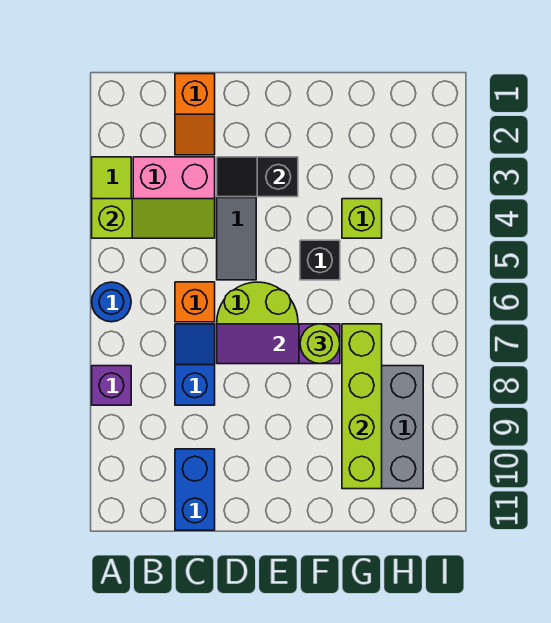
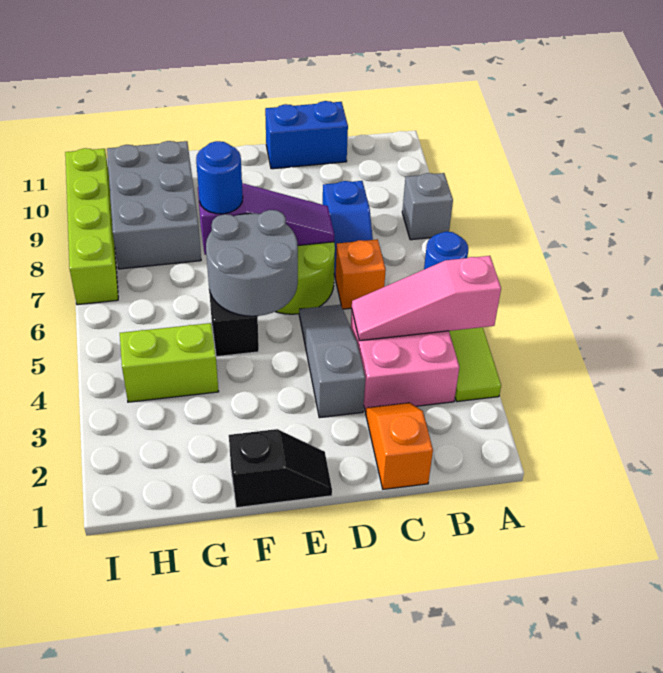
lime 1x3 slope [92,199,215,238] -> pink 1x3 slope [352,256,501,341]
purple 1x1 brick [92,366,131,405] -> grey 1x1 brick [402,173,453,240]
blue 1x2 brick [175,449,215,530] -> blue 1x2 brick turned to [265,101,348,169]
black 1x2 slope [217,157,298,197] -> black 1x2 slope moved to [229,429,332,508]
none -> grey 2x2 round brick [206,210,298,316]
lime 1x1 round brick [300,324,340,364] -> blue 1x1 round brick [196,141,243,214]
lime 1x1 brick [342,199,382,238] -> lime 1x2 brick [120,323,219,402]
lime 1x4 brick [342,324,382,489] -> lime 1x4 brick moved to [65,148,118,305]

